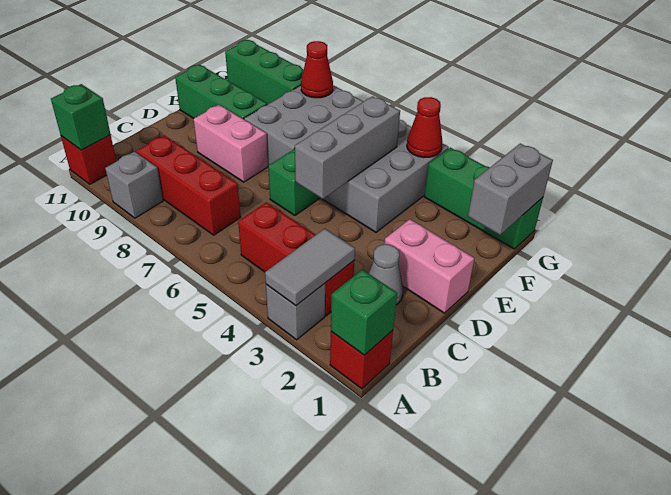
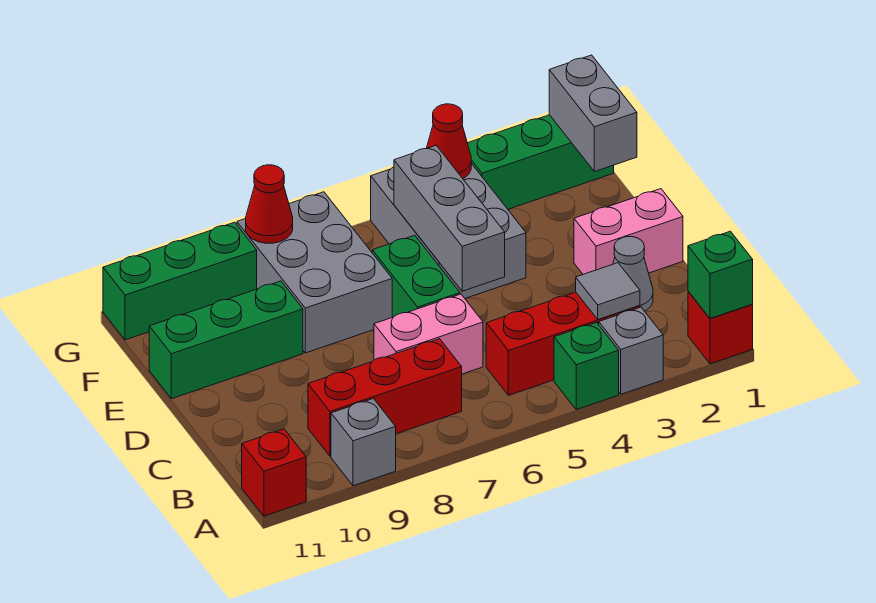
grey 1x2 tile [265,229,355,306] -> grey 1x1 tile [576,263,640,319]
green 1x1 brick [51,84,111,150] -> green 1x1 brick moved to [554,322,619,410]
pink 1x2 brick [194,105,268,182] -> pink 1x2 brick moved to [374,294,483,374]

